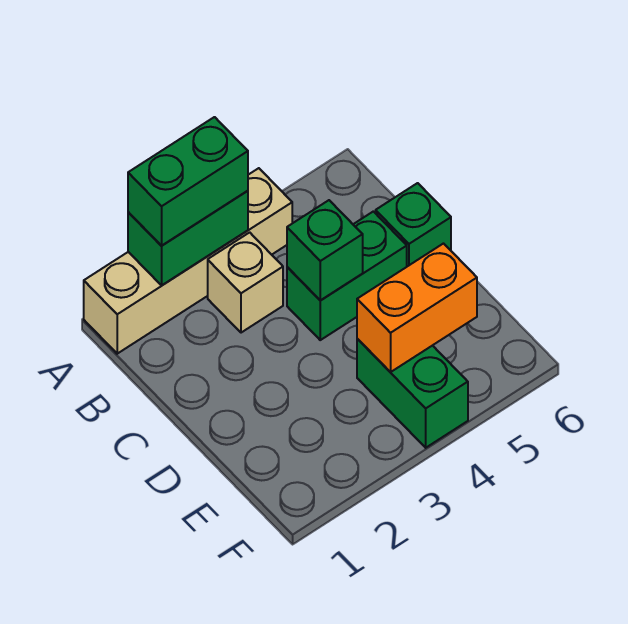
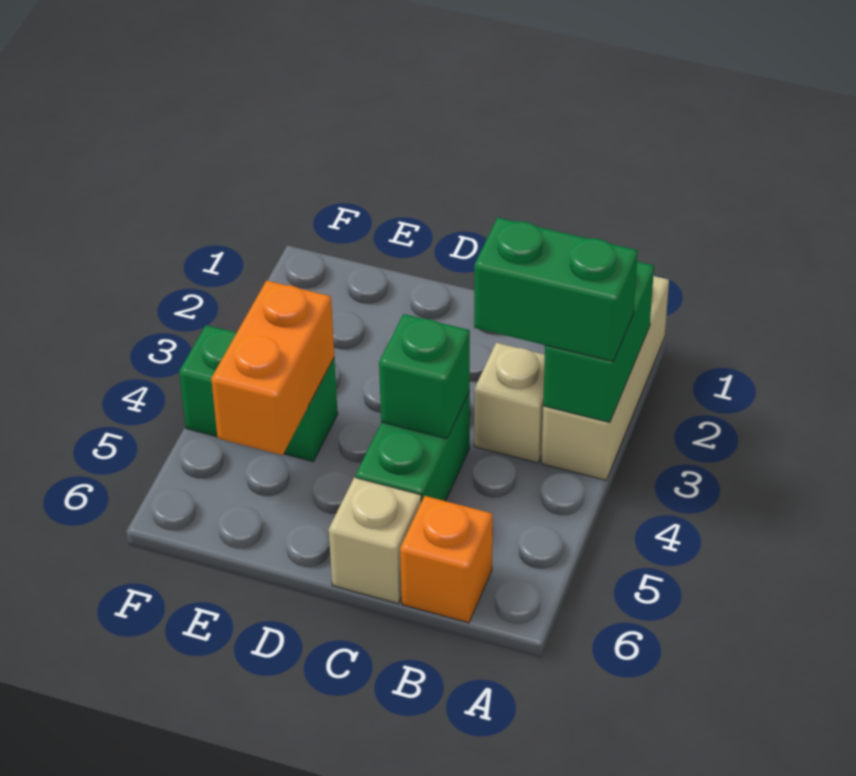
tan 1x4 brick [84,168,292,354] -> tan 1x3 brick [542,276,669,480]
green 1x2 brick [128,117,248,246] -> green 1x2 brick turned to [474,218,638,361]
none -> orange 1x1 brick [400,496,492,623]
green 1x1 brick [376,183,451,266] -> tan 1x1 brick [329,477,421,603]

